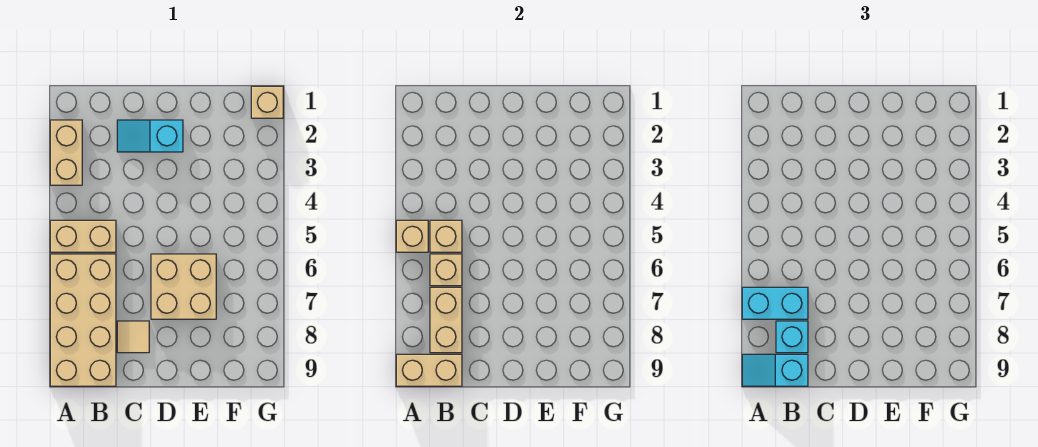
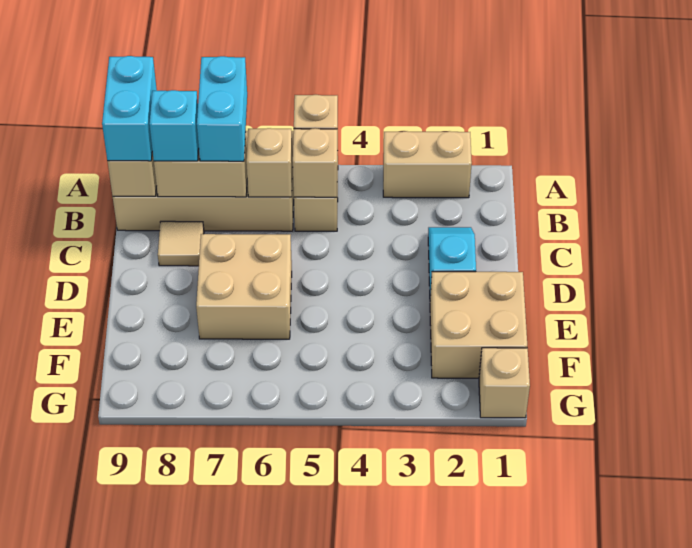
cyan 1x2 slope [742,354,808,386] -> cyan 1x2 brick [102,56,157,161]
none -> tan 2x2 brick [430,272,527,378]

